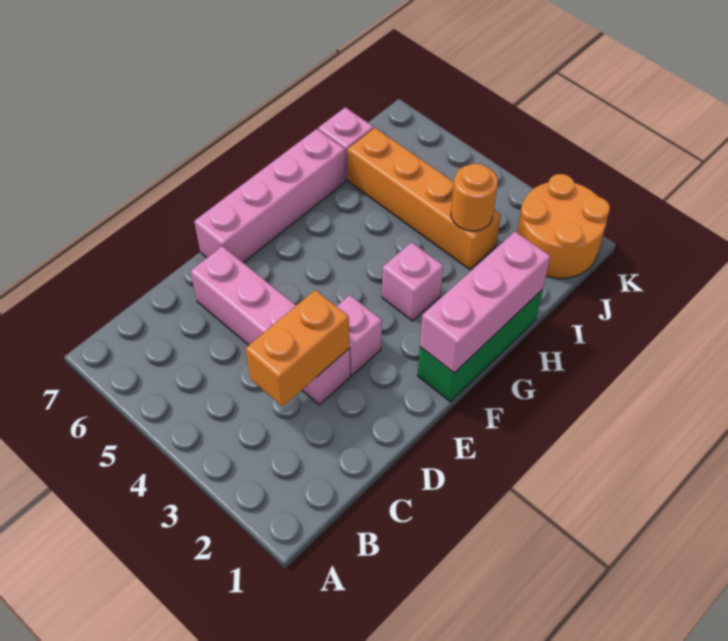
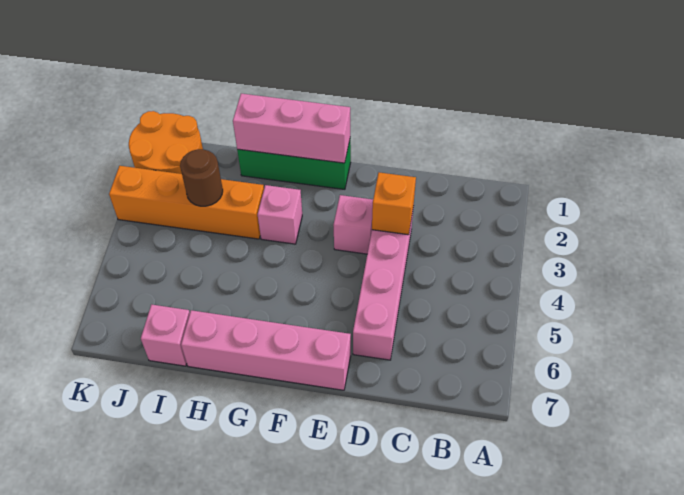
orange 1x2 brick [246,290,349,406] -> orange 1x1 brick [372,172,416,235]
orange 1x4 brick [348,128,501,270] -> orange 1x4 brick turned to [109,166,264,239]
orange 1x1 round brick [451,164,498,231] -> brown 1x1 round brick [180,149,223,206]

